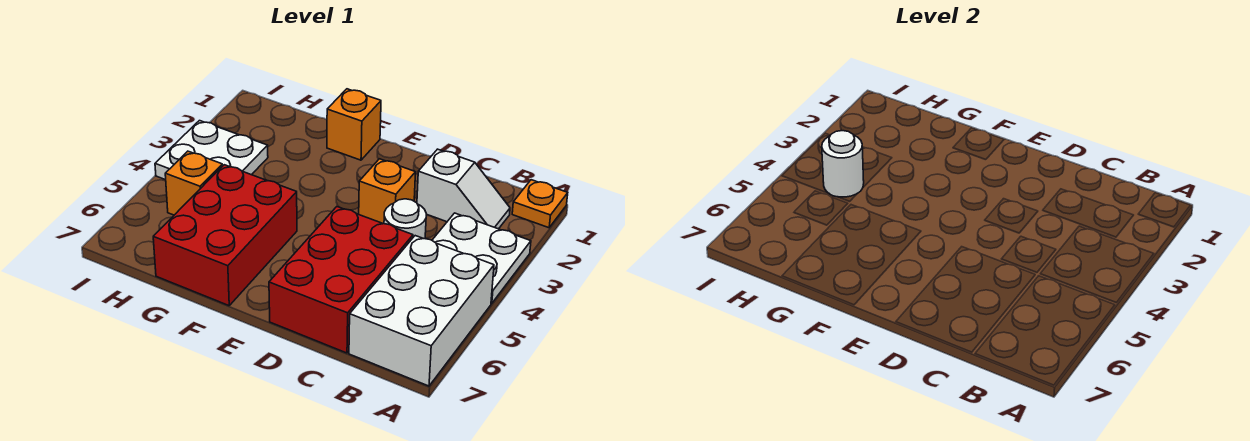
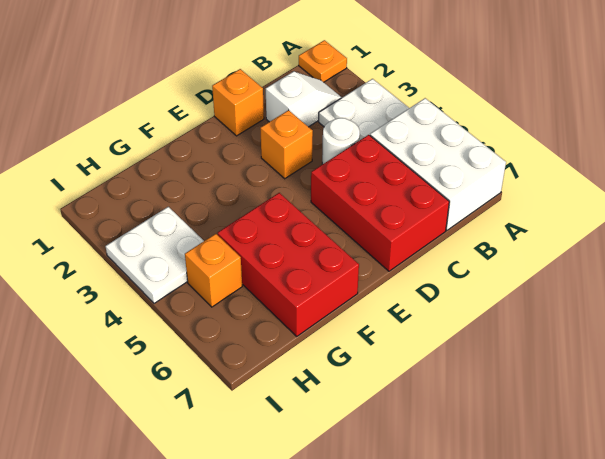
orange 1x1 brick [327,89,381,160] -> orange 1x1 brick moved to [212,69,264,136]
white 1x1 round brick [822,131,864,197] -> none

